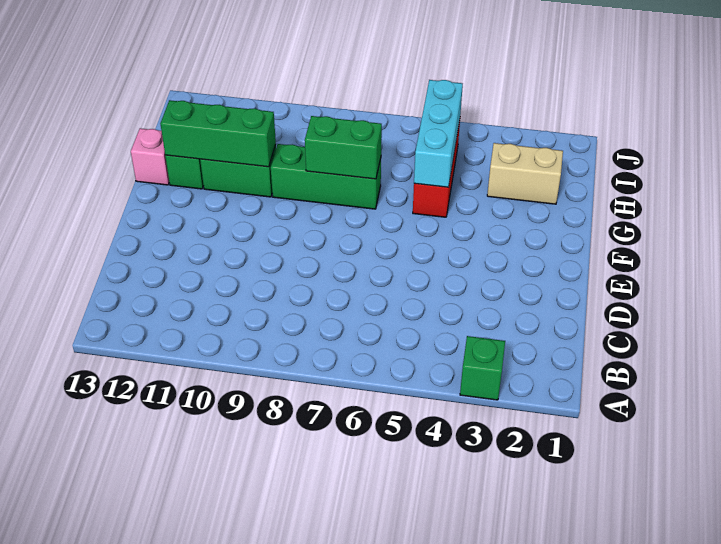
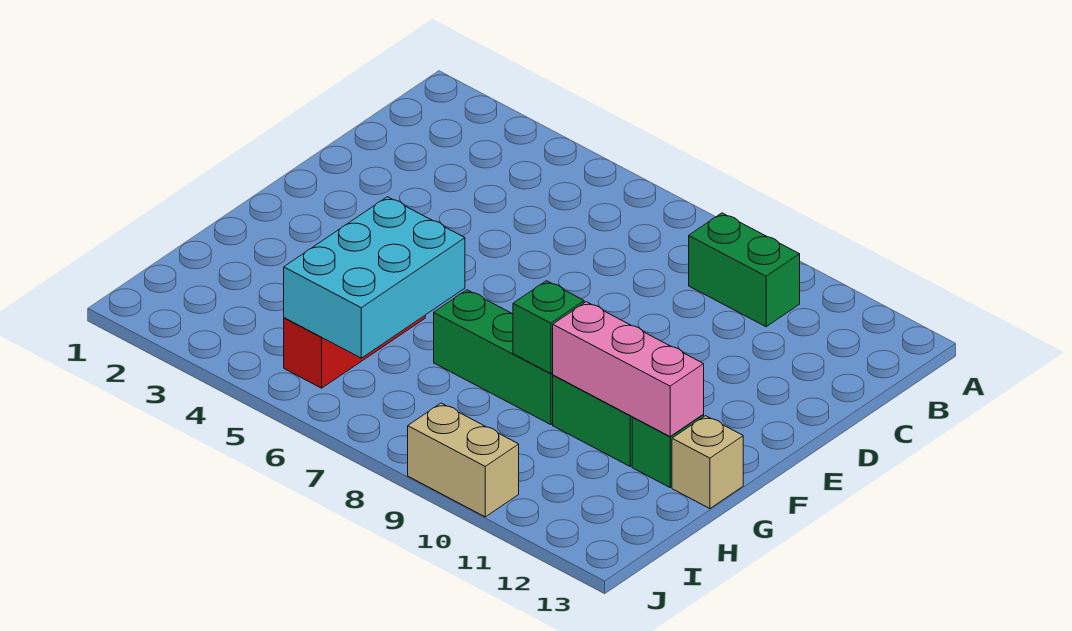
green 1x1 brick [460,336,505,400] -> green 1x1 brick moved to [513,281,584,374]
cyan 1x3 brick [414,80,463,187] -> cyan 2x3 brick [284,197,465,358]
green 1x2 brick [305,116,382,179] -> green 1x2 brick moved to [689,213,800,327]
green 1x3 brick [160,100,276,167] -> pink 1x3 brick [553,302,704,437]
pink 1x1 brick [131,128,169,185] -> tan 1x1 brick [672,416,743,509]
tan 1x2 brick [487,143,563,204] -> tan 1x2 brick moved to [408,403,519,517]

